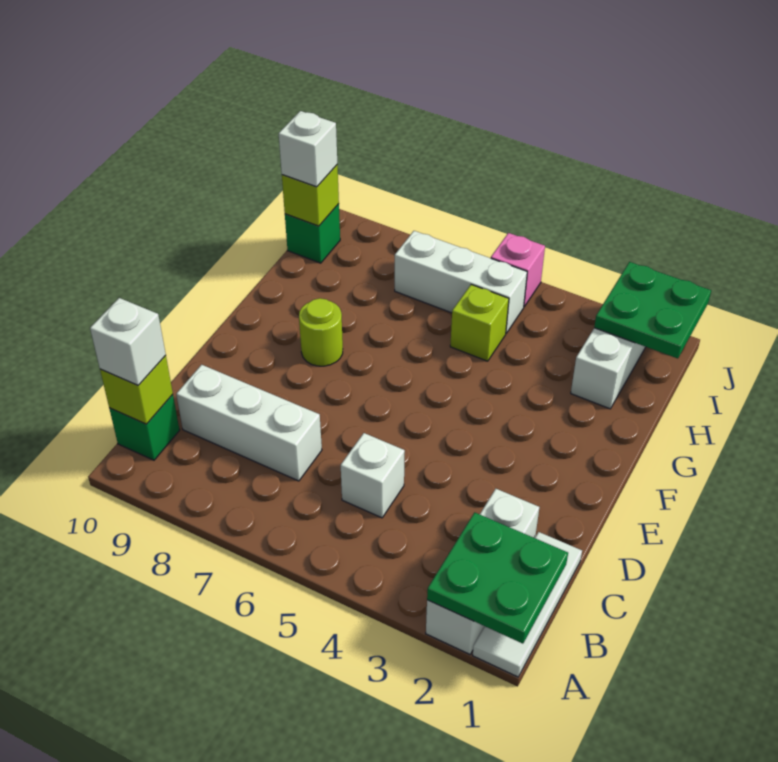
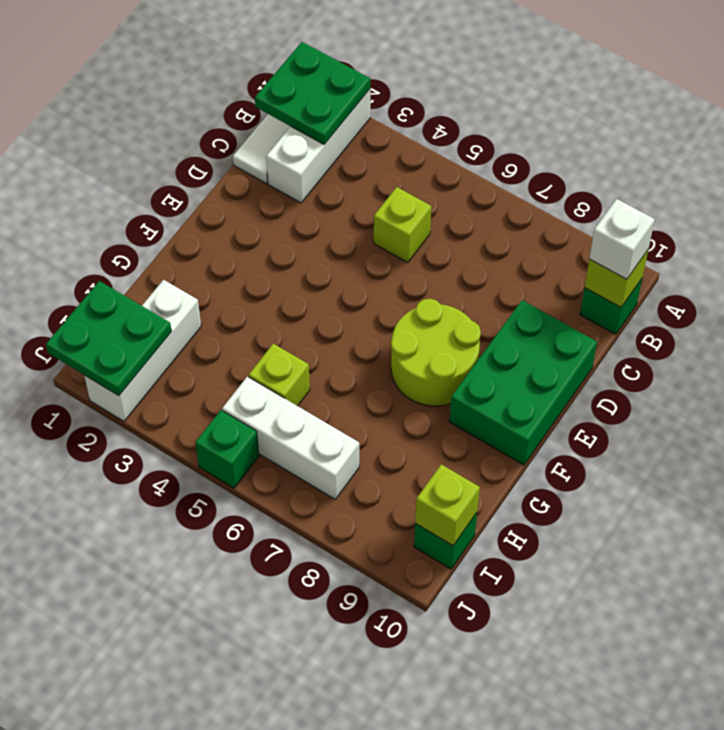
white 1x1 brick [341,433,405,518] -> lime 1x1 brick [374,187,431,263]
white 1x3 brick [176,365,322,481] -> none
none -> green 2x3 brick [449,300,597,465]
lime 1x1 round brick [299,298,343,366] -> lime 2x2 round brick [391,299,481,406]
white 1x1 brick [279,111,337,187] -> none
pink 1x1 brick [491,233,545,307] -> green 1x1 brick [195,410,259,488]

